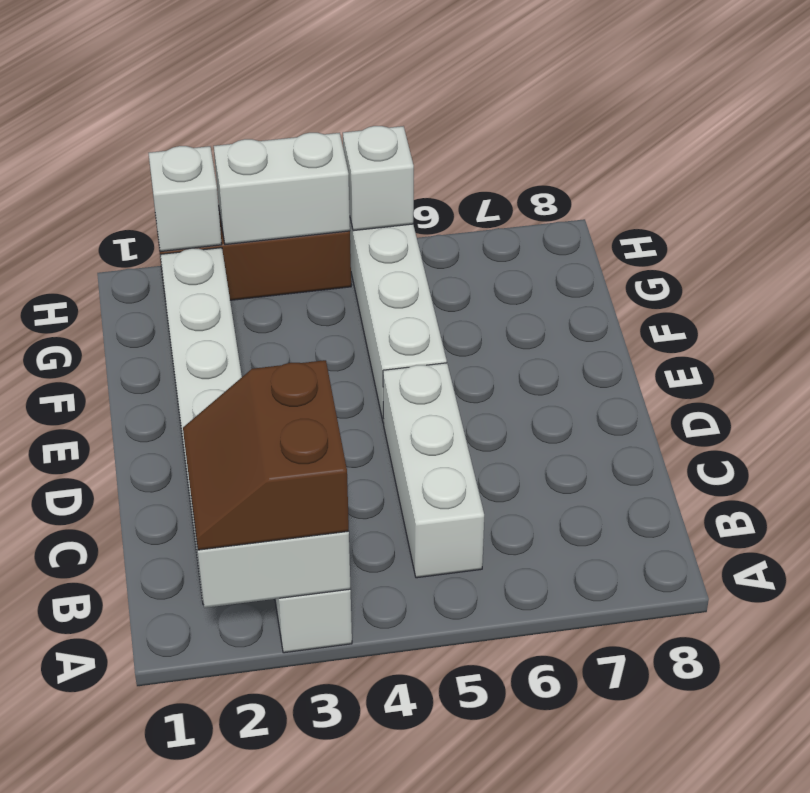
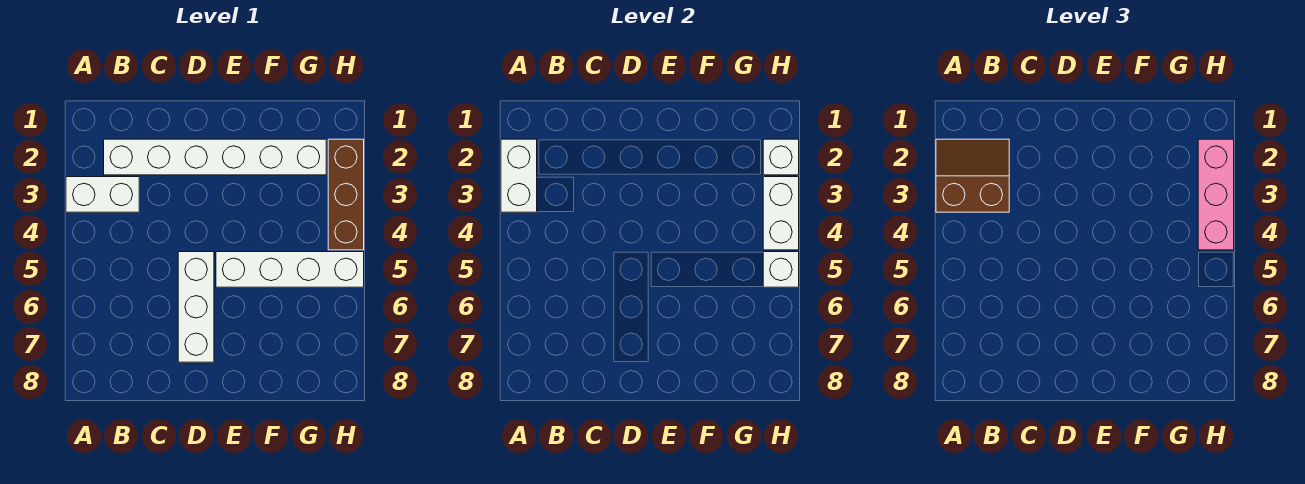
white 1x3 brick [383,363,484,578] -> white 1x3 brick turned to [178,252,214,362]
none -> pink 1x3 brick [1198,139,1234,250]

